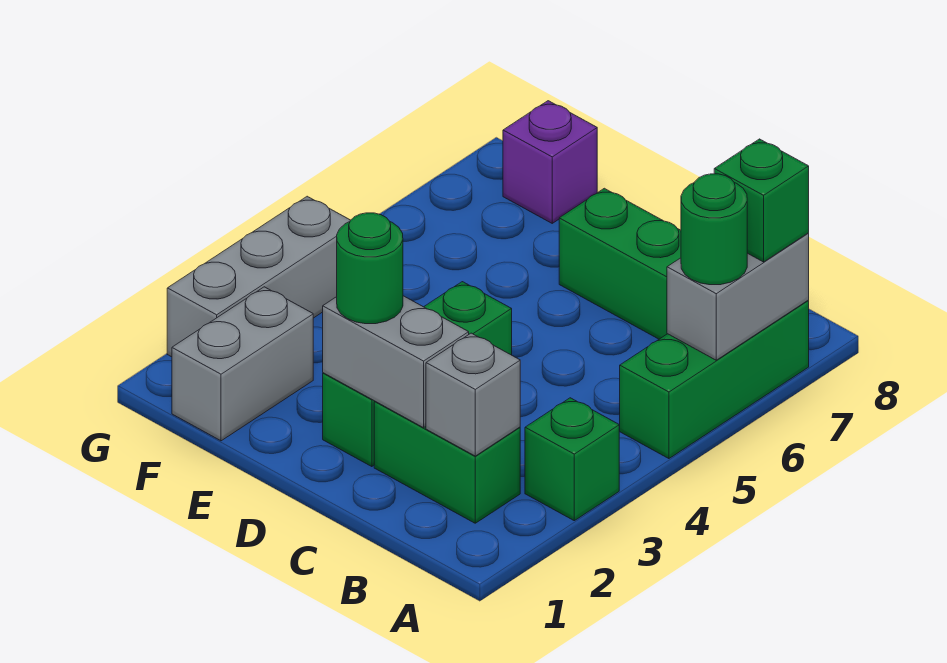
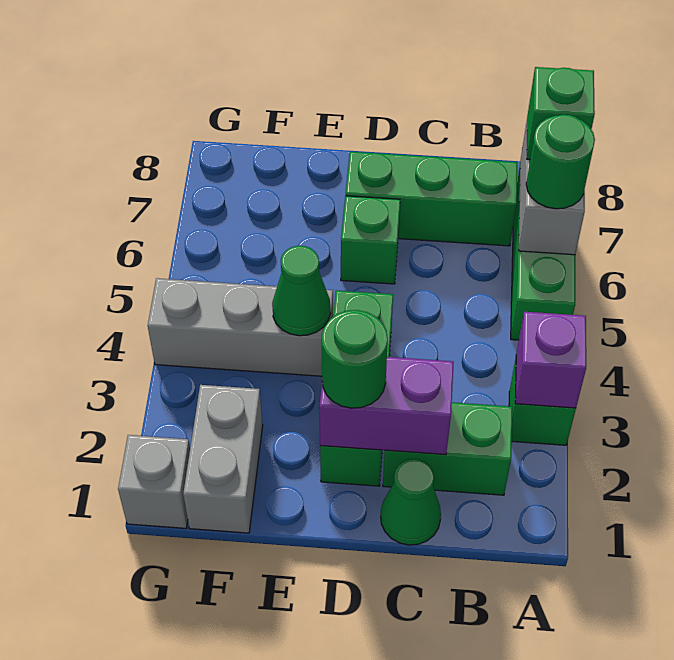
grey 1x1 brick [426,333,520,456] -> grey 1x1 brick moved to [118,435,190,528]
none -> green 1x1 cone [381,459,441,545]
grey 1x2 brick [323,296,469,428] -> purple 1x2 brick [319,357,454,455]
none -> green 1x1 brick [341,196,400,284]
none -> green 1x1 cone [272,246,331,336]
purple 1x1 brick [503,101,597,223] -> purple 1x1 brick moved to [515,312,586,408]
grey 1x3 brick [167,196,350,357] -> grey 1x3 brick turned to [148,278,333,376]

